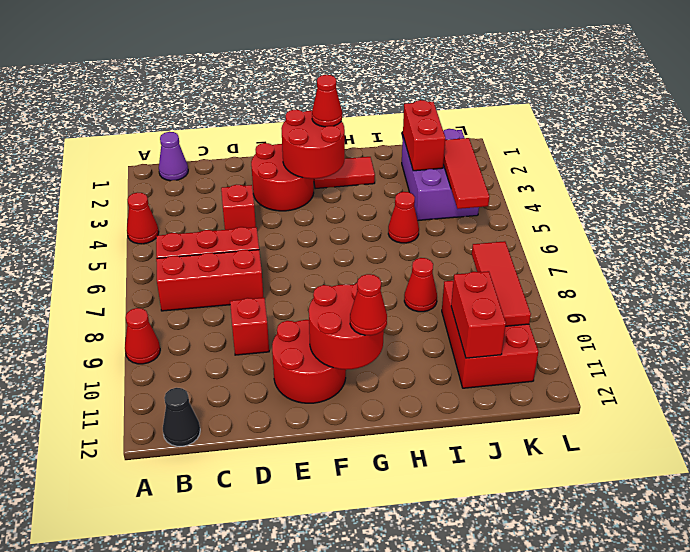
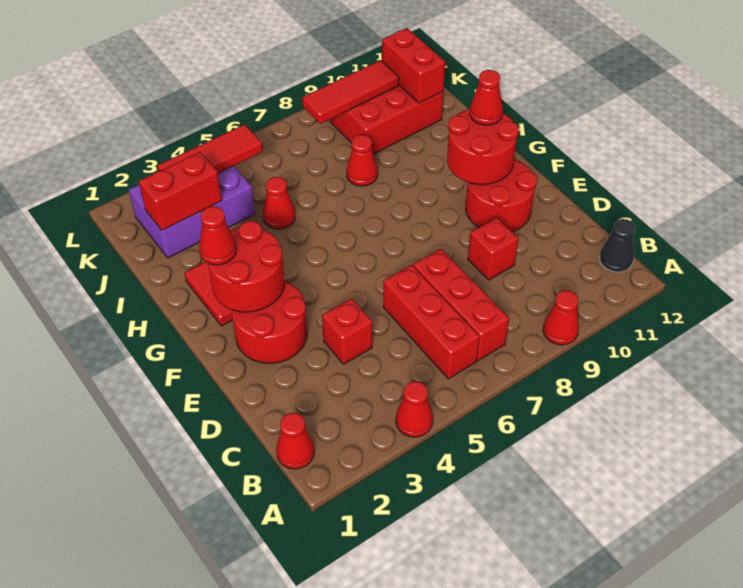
purple 1x1 cone [159,132,188,181] -> red 1x1 cone [276,413,314,469]
red 1x2 brick [451,271,506,358] -> red 1x2 brick turned to [382,28,445,103]

